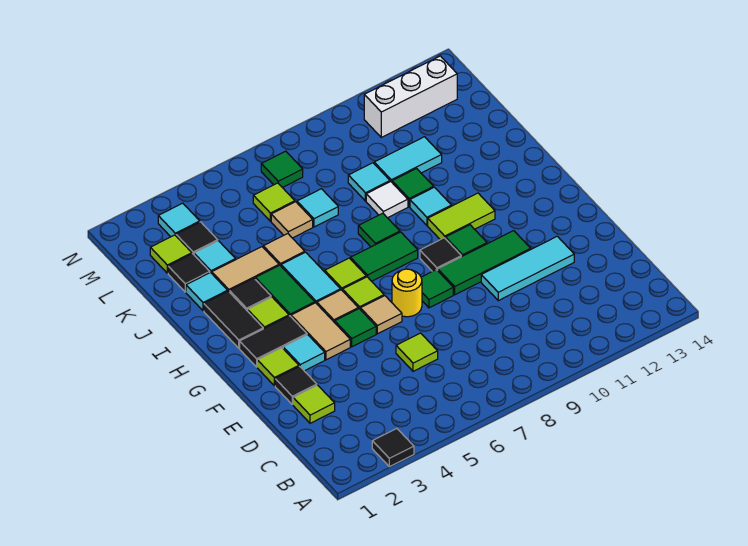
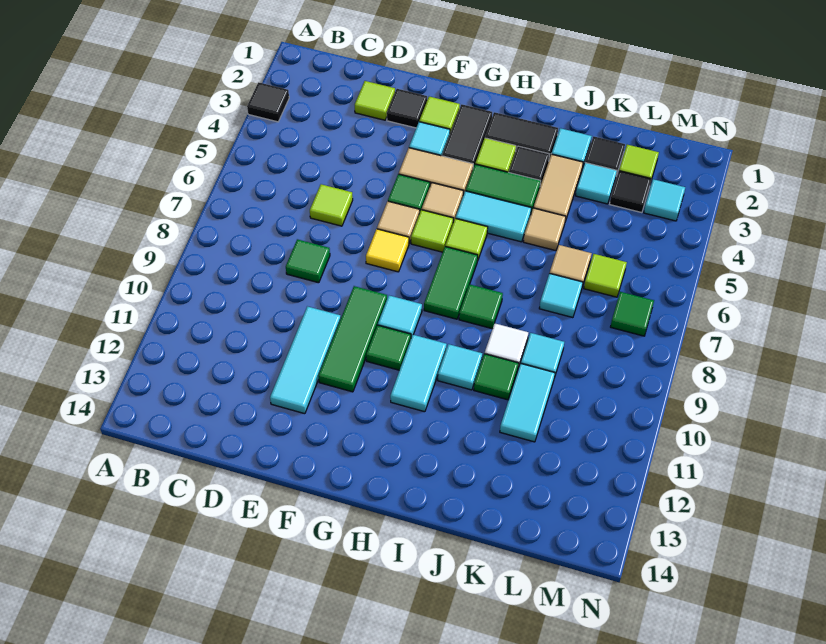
yellow 1x1 round brick [392,269,422,317] -> yellow 1x1 tile [366,229,409,272]
green 1x1 tile [421,270,453,308] -> green 1x1 tile moved to [286,239,330,283]
black 1x1 tile [420,238,461,271] -> cyan 1x1 tile [378,296,422,337]
lime 1x2 tile [428,193,495,240] -> cyan 1x2 tile [390,335,447,412]
white 1x3 brick [364,56,457,137] -> none

